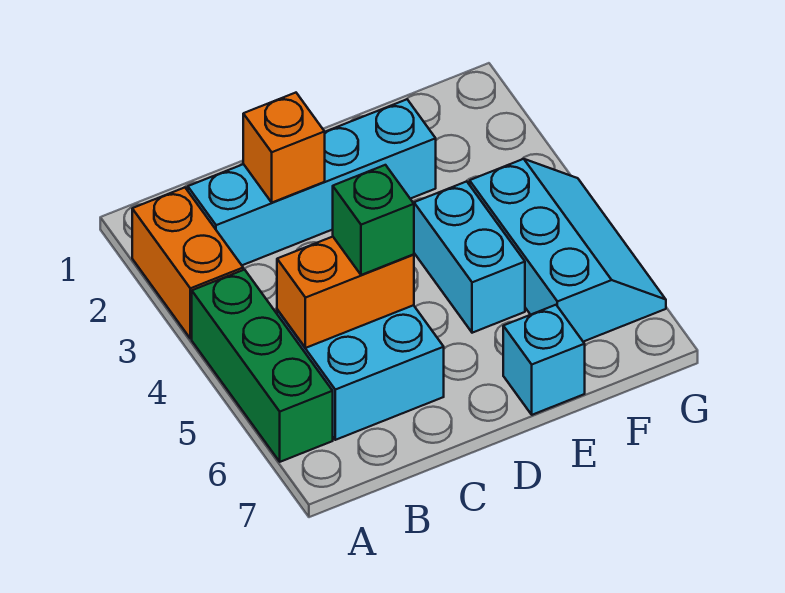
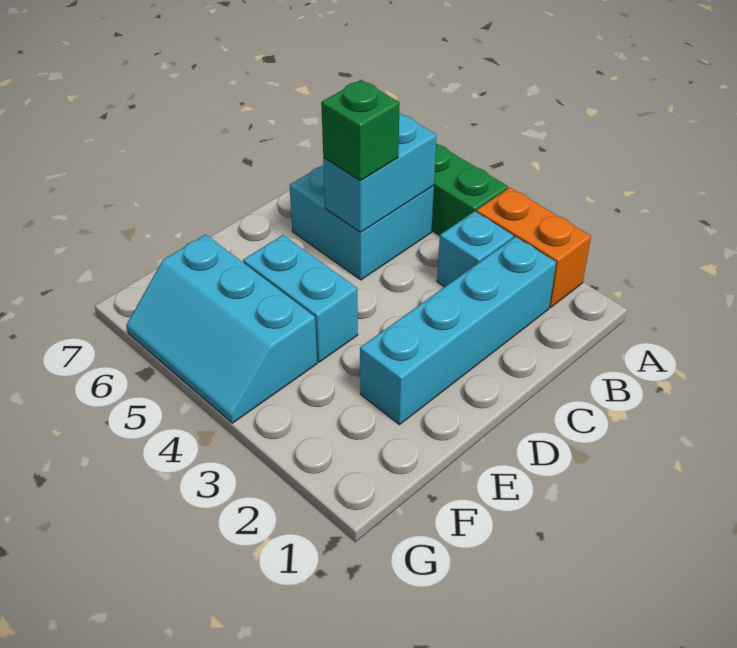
orange 1x2 brick [277,237,414,348] -> cyan 1x2 brick [323,113,436,232]
orange 1x1 brick [243,93,325,202] -> none
cyan 1x1 brick [503,305,585,415] -> cyan 1x1 brick moved to [437,211,513,287]

